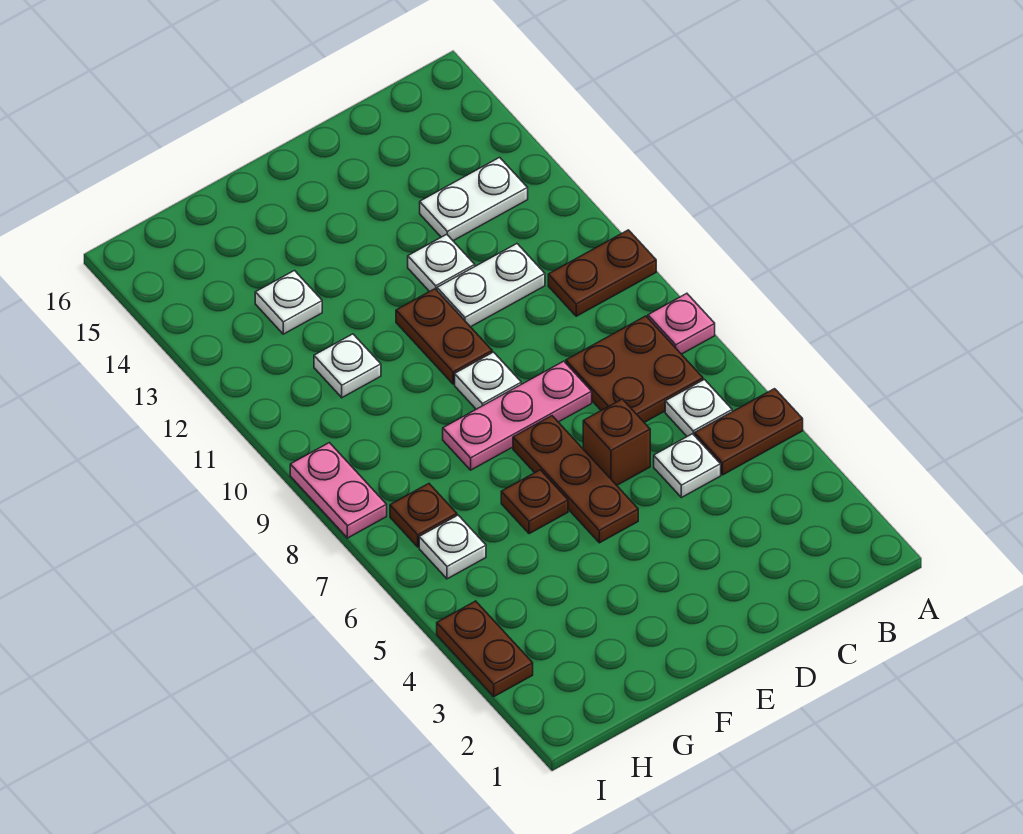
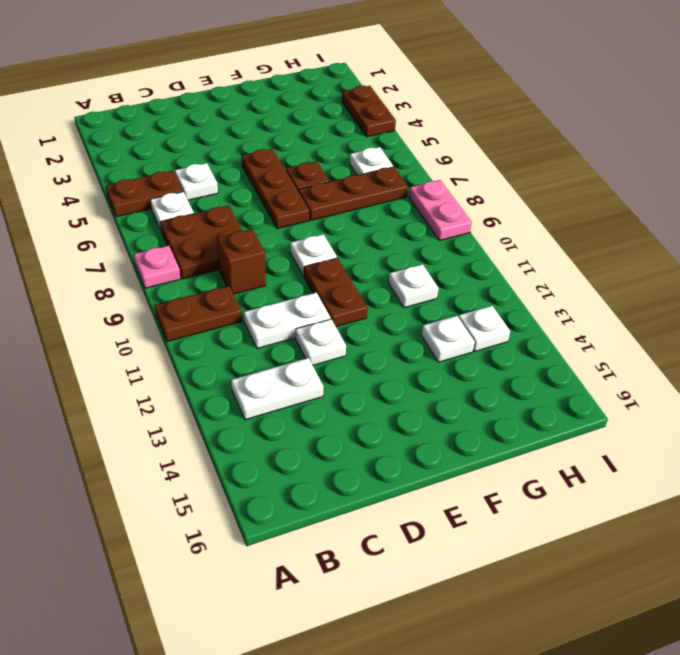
brown 1x1 brick [583,399,650,485] -> brown 1x1 brick moved to [217,229,266,294]
pink 1x3 plate [443,361,592,470] -> none
brown 1x1 plate [390,484,457,547] -> brown 1x3 plate [299,167,408,220]
none -> white 1x1 plate [459,306,510,351]

